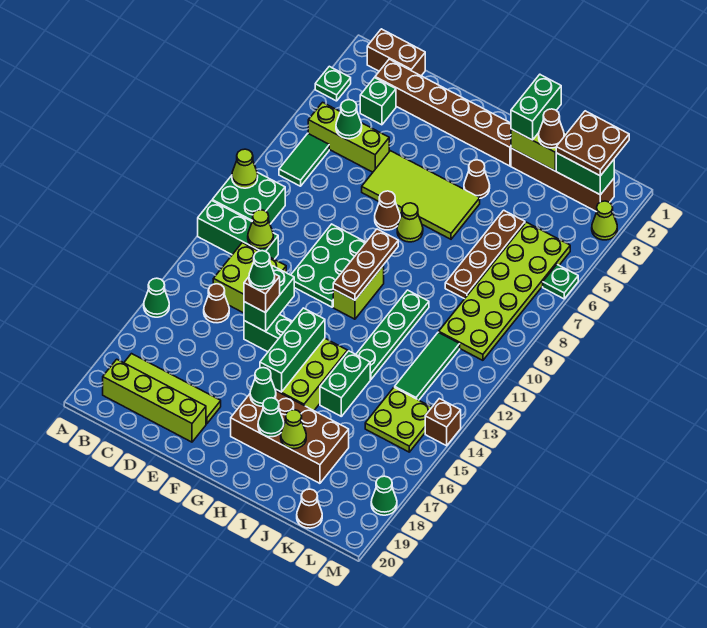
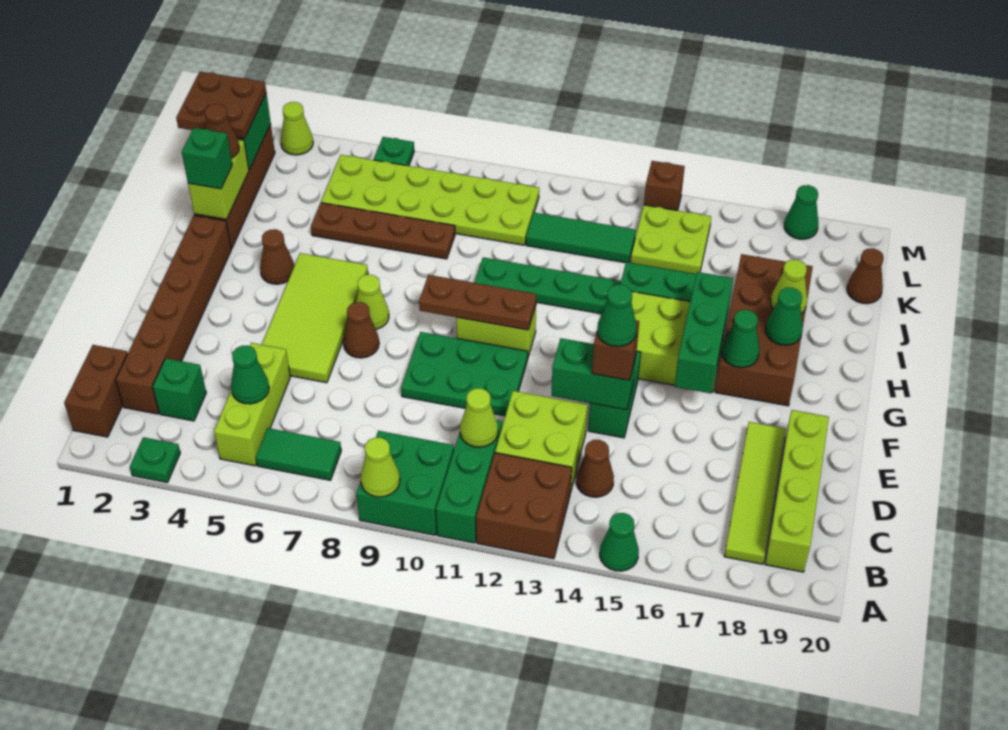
none -> brown 2x2 brick [476,453,572,559]
green 1x3 brick [260,308,325,392] -> green 1x3 brick turned to [675,272,733,393]
green 1x2 brick [511,75,561,140] -> green 1x1 brick [182,128,232,189]

